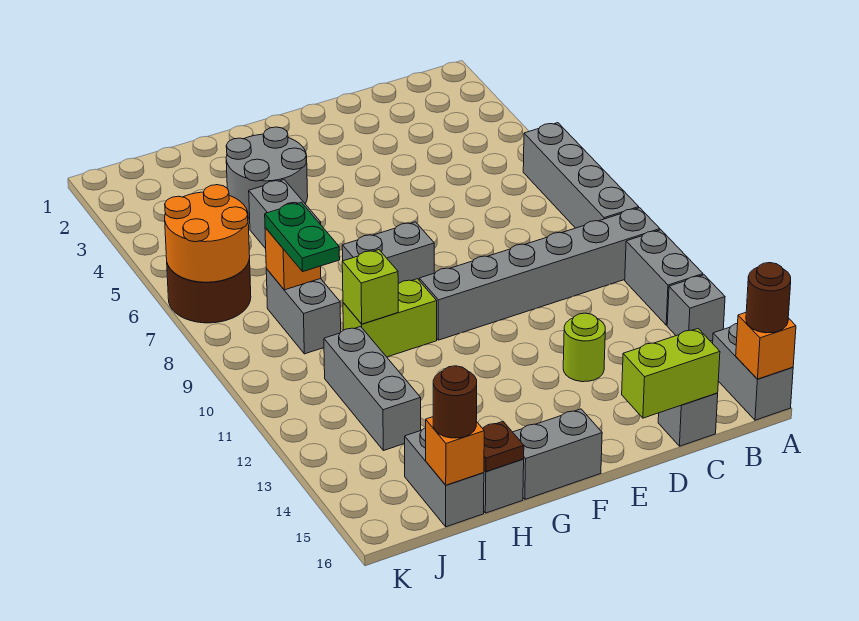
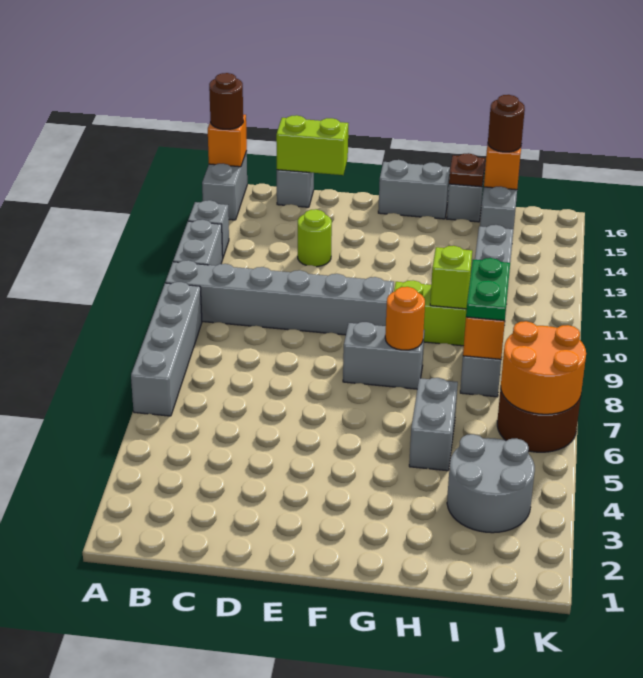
grey 2x2 round brick [226,127,308,218] -> grey 2x2 round brick moved to [447,434,535,533]
none -> orange 1x1 round brick [385,287,425,350]

